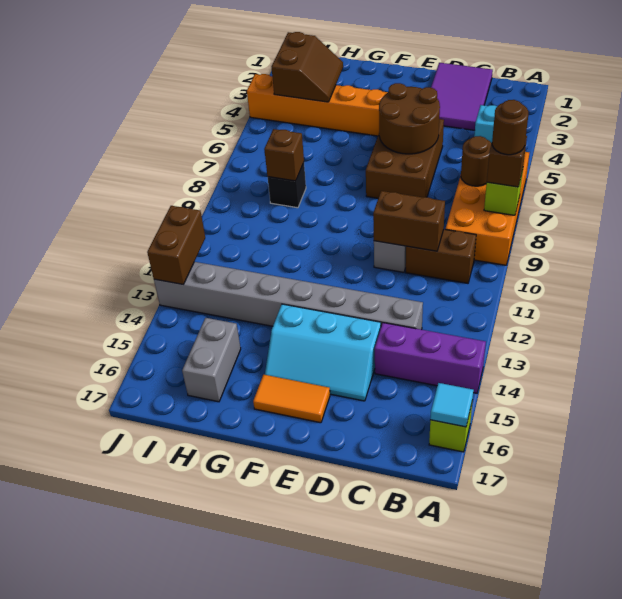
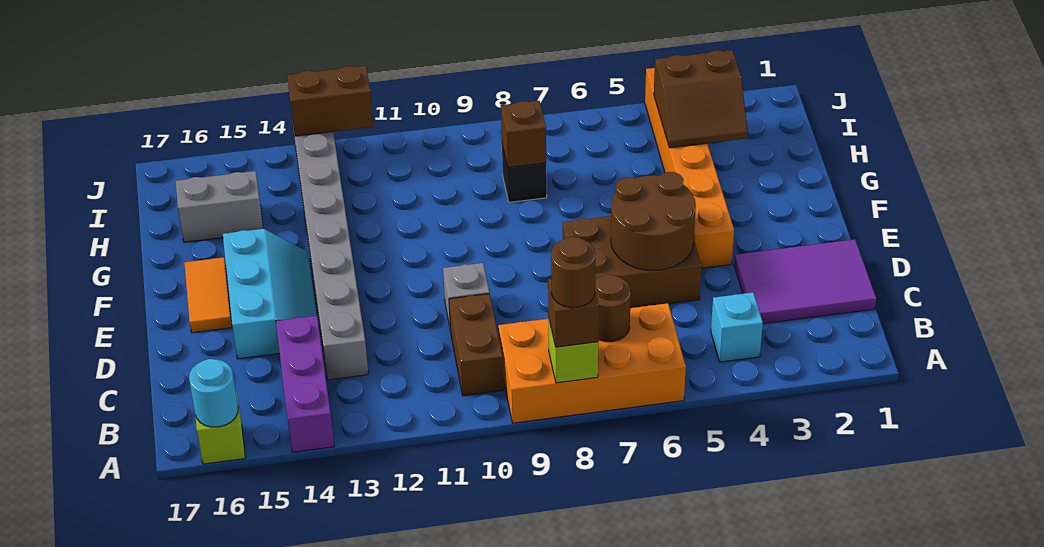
cyan 1x1 tile [430,383,474,427] -> cyan 1x1 round brick [189,359,238,427]
brown 1x2 brick [373,191,445,251] -> none
cyan 2x3 slope [265,304,381,401] -> cyan 2x3 slope turned to [223,229,317,359]

